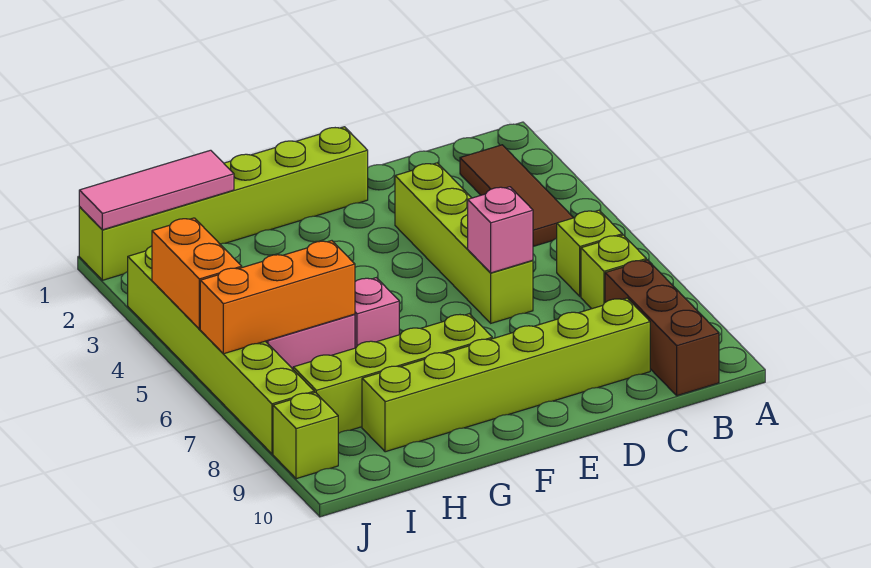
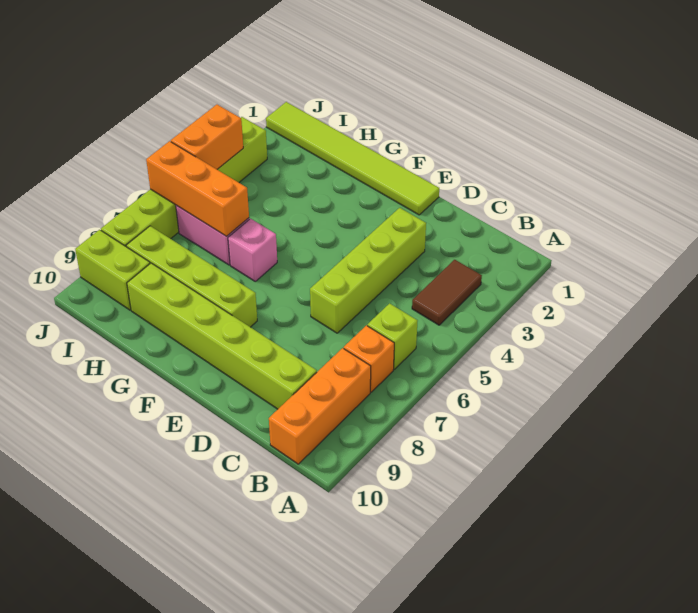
brown 1x3 tile [460,145,573,246] -> brown 1x2 tile [412,260,482,325]
lime 1x1 brick [581,235,646,309] -> orange 1x1 brick [344,325,394,392]
brown 1x3 brick [605,260,719,396] -> orange 1x3 brick [269,348,371,464]
pink 1x1 brick [468,187,533,273] -> none
lime 1x6 brick [79,127,368,280] -> lime 1x6 tile [266,102,439,215]
pink 1x3 tile [79,150,234,230] -> none
lime 1x1 brick [273,392,338,479] -> lime 1x2 brick [75,230,150,310]

